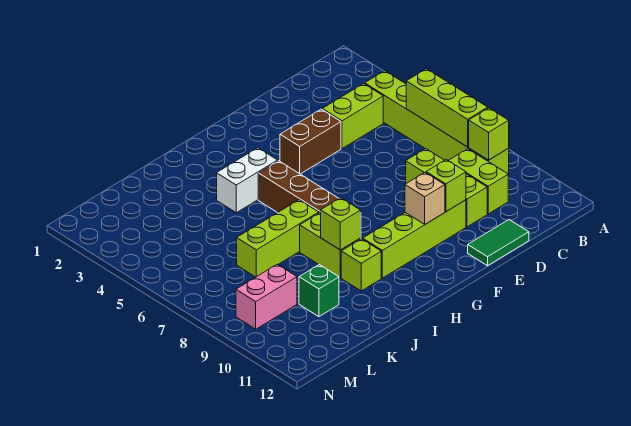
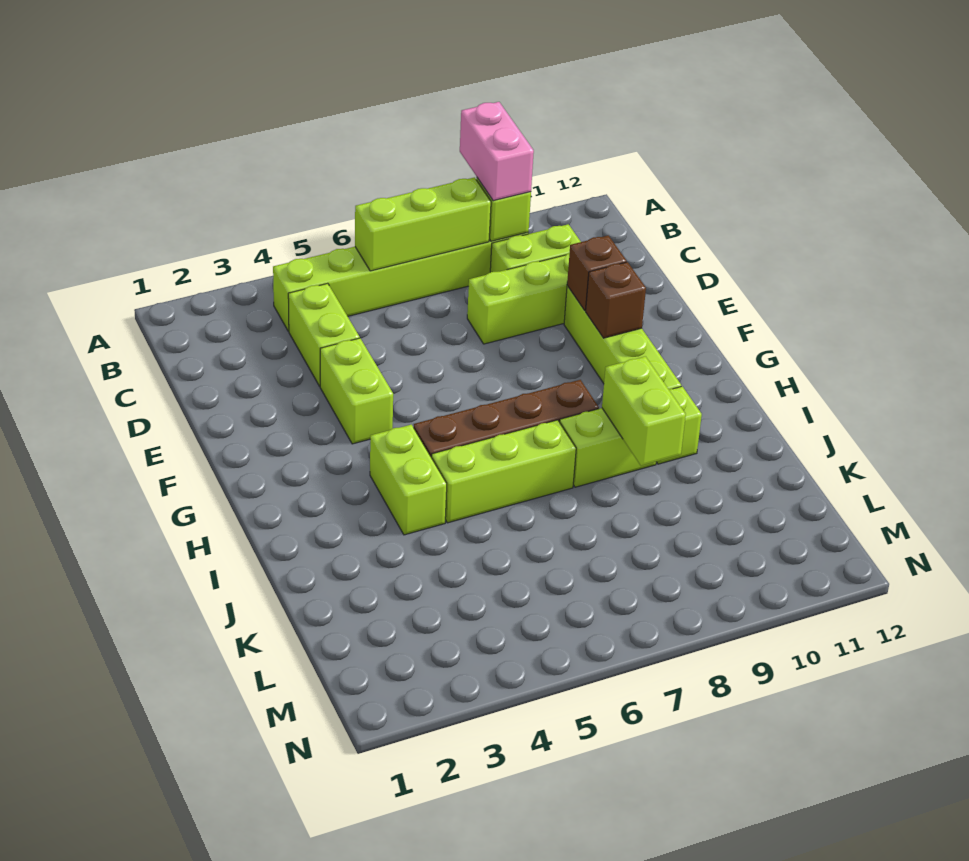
green 1x2 tile [468,220,529,266] -> none
brown 1x2 brick [280,109,341,174] -> lime 1x2 brick [320,338,393,444]
lime 1x1 brick [426,160,466,212] -> brown 1x1 brick [567,235,627,311]
tan 1x1 brick [405,172,445,224] -> brown 1x1 brick [586,262,646,338]
white 1x2 brick [217,148,278,213] -> lime 1x2 brick [370,425,447,535]
lime 1x3 brick [237,200,319,277] -> lime 1x3 brick turned to [431,420,576,523]
lime 1x1 brick [321,198,361,250] -> lime 1x2 brick [602,356,686,466]
green 1x1 brick [299,265,339,317] -> none
pink 1x2 brick [236,264,297,329] -> pink 1x2 brick moved to [460,102,534,201]

